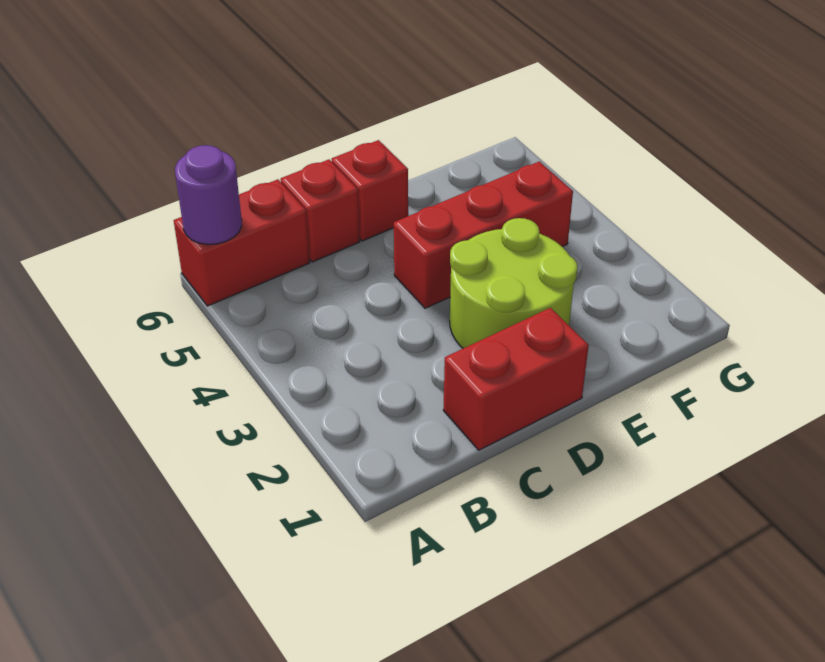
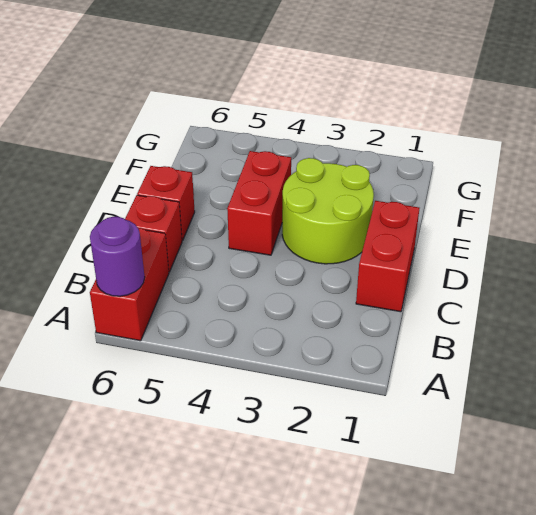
red 1x3 brick [394,162,573,308] -> red 1x2 brick [227,151,291,255]

